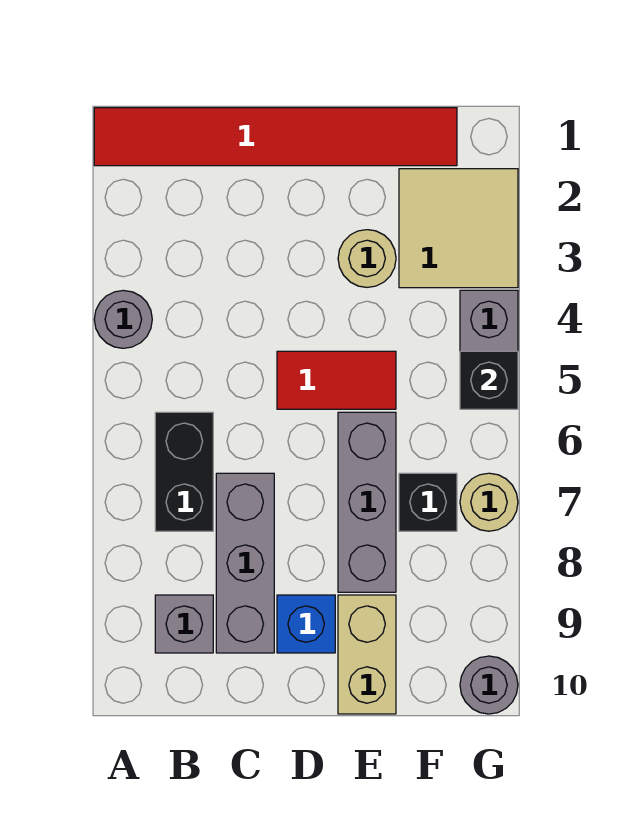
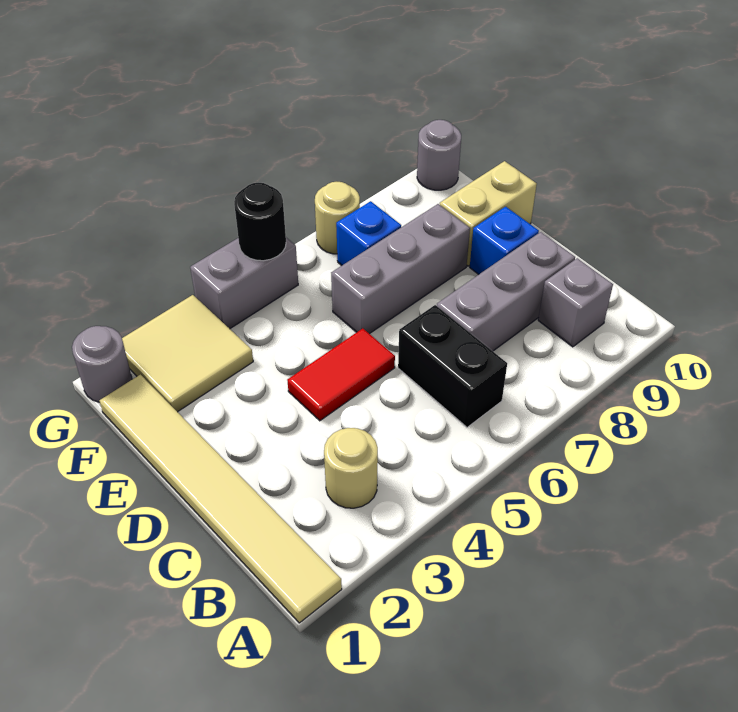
red 1x6 tile [94,108,457,166] -> tan 1x6 tile [99,374,342,623]
grey 1x1 round brick [94,290,152,348] -> grey 1x1 round brick moved to [72,326,132,402]
black 1x2 brick [155,412,213,531] -> black 1x2 brick turned to [398,305,507,427]
red 1x2 tile [277,351,396,409] -> red 1x2 tile turned to [287,328,395,421]
tan 1x1 round brick [338,230,396,287] -> tan 1x1 round brick moved to [324,428,378,508]
black 1x1 brick [399,473,457,531] -> blue 1x1 brick [336,201,401,265]
black 1x1 brick [460,351,518,409] -> black 1x1 round brick [234,183,286,261]

